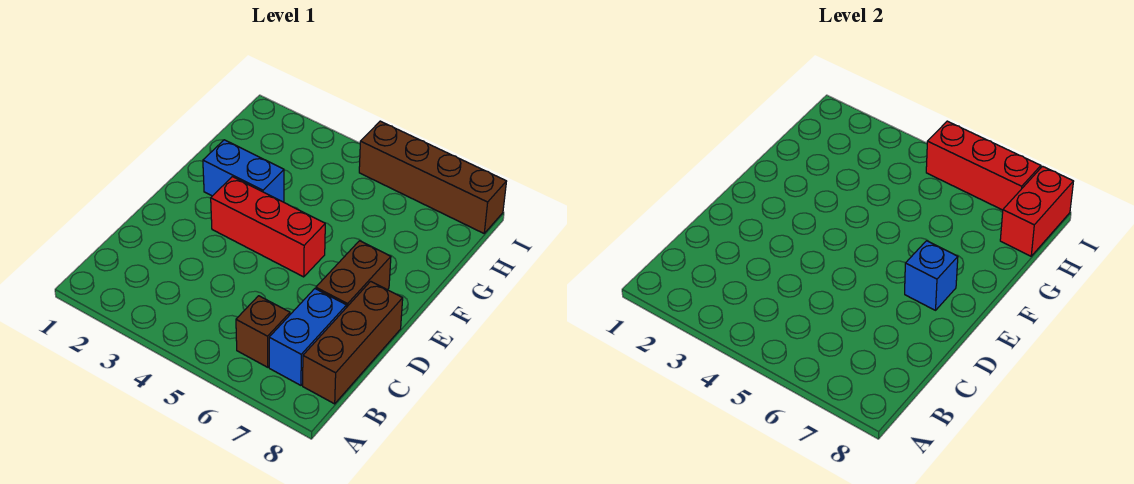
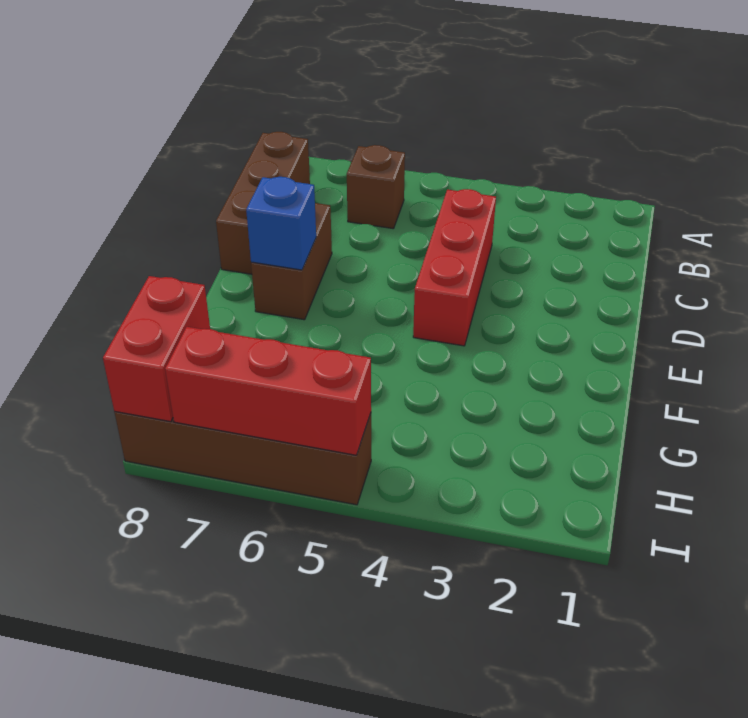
blue 1x2 brick [269,289,347,385] -> none
red 1x3 brick [211,177,325,277] -> red 1x3 brick turned to [413,189,496,346]
blue 1x2 brick [203,140,284,202] -> none

